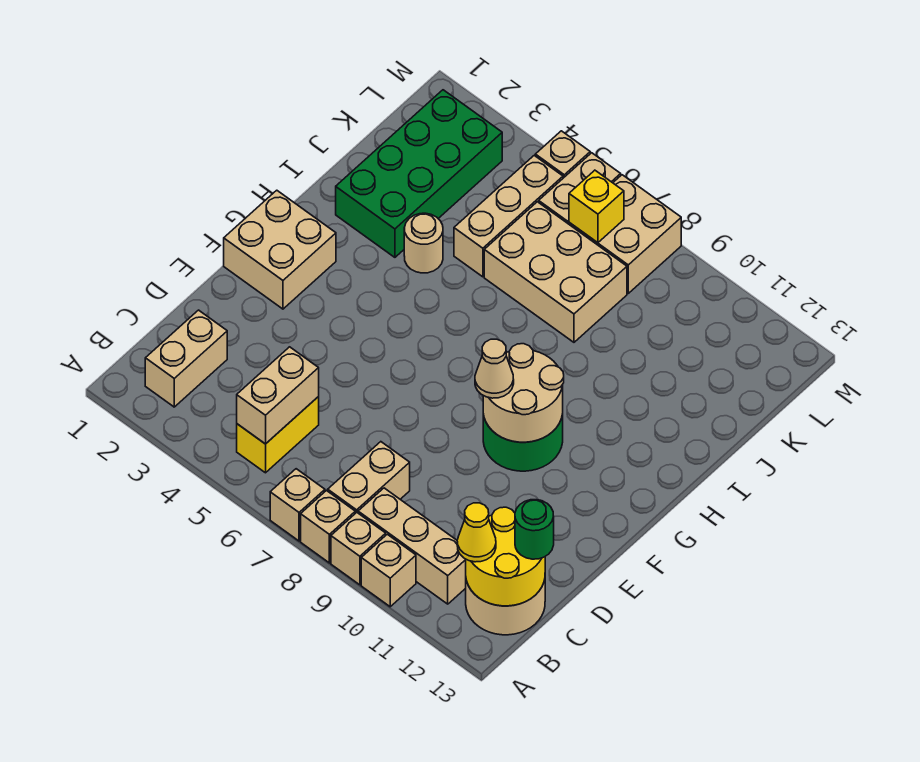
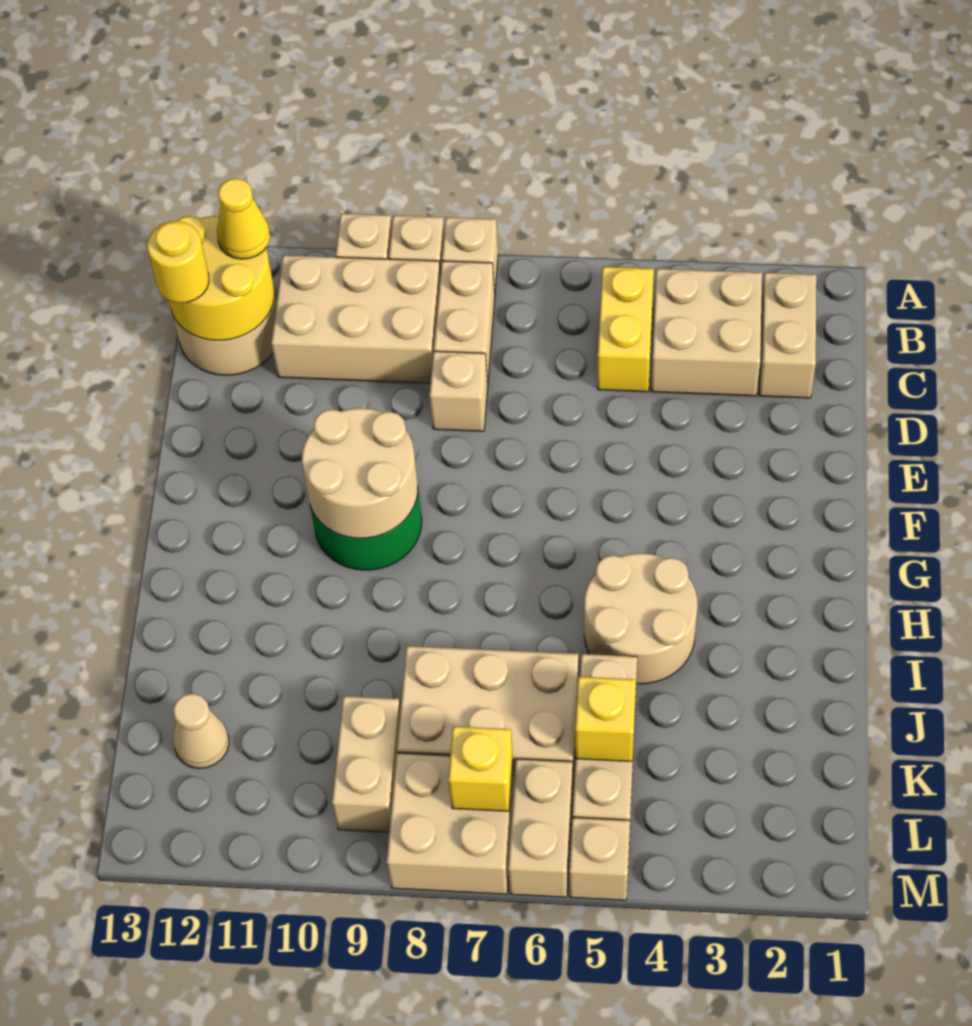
tan 1x1 brick [270,469,325,541] -> tan 1x1 brick moved to [430,351,488,431]
tan 1x2 brick [237,347,319,444] -> tan 1x2 brick moved to [332,696,401,832]
tan 1x3 brick [358,488,466,604] -> tan 2x3 brick [271,255,441,383]
green 1x1 round brick [515,500,554,559] -> yellow 1x1 round brick [147,221,209,303]
tan 2x2 brick [224,190,336,309] -> tan 2x2 brick moved to [651,269,762,396]
tan 1x1 cone [475,339,514,398] -> tan 1x1 cone moved to [173,693,229,768]
green 2x4 brick [336,90,502,257] -> none
tan 1x1 round brick [404,213,443,273] -> tan 2x2 round brick [584,553,697,684]
none -> yellow 1x1 brick [575,677,636,762]

